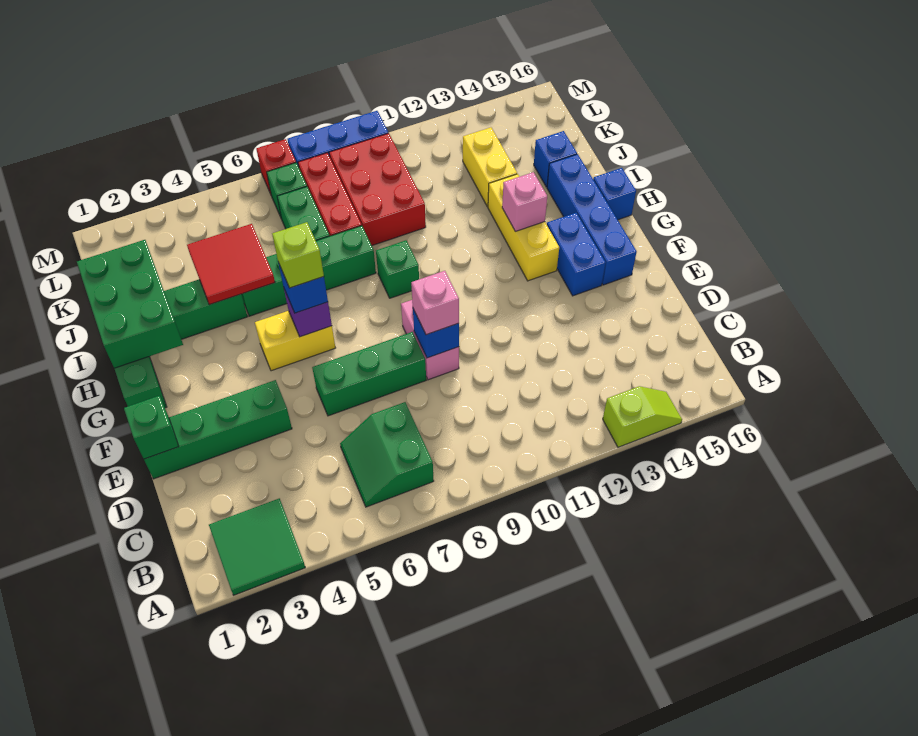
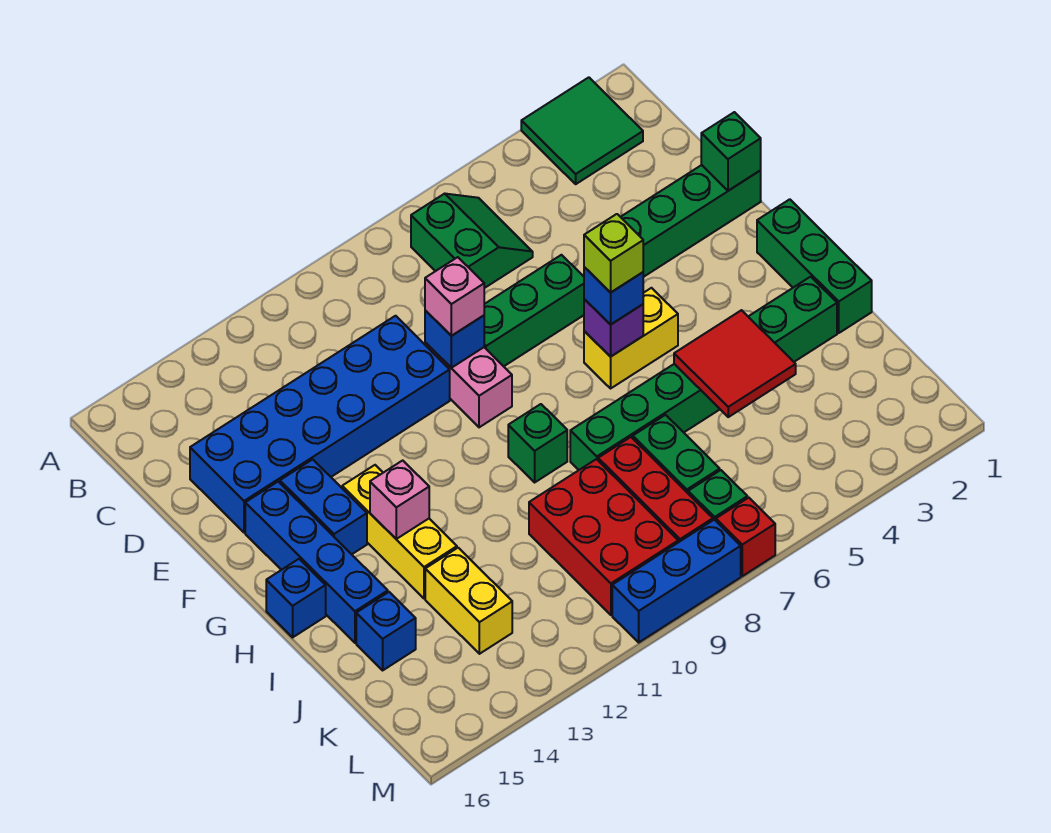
lime 1x2 slope [603,386,682,447] -> none
none -> blue 2x6 brick [190,316,450,533]
green 2x3 brick [77,240,183,368] -> none

